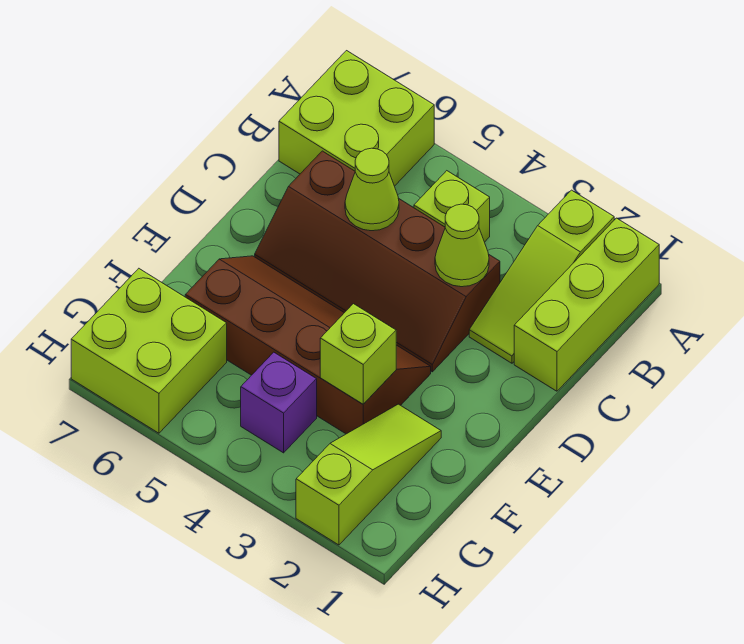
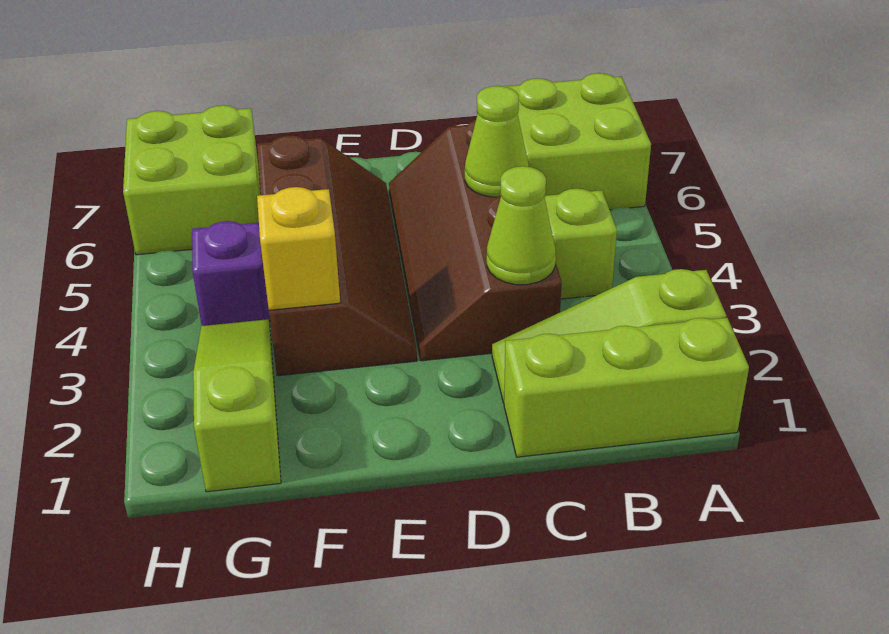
lime 1x3 slope [296,404,441,545] -> lime 1x3 slope turned to [193,319,281,492]
lime 1x1 brick [320,304,396,404] -> yellow 1x1 brick [257,187,340,310]

